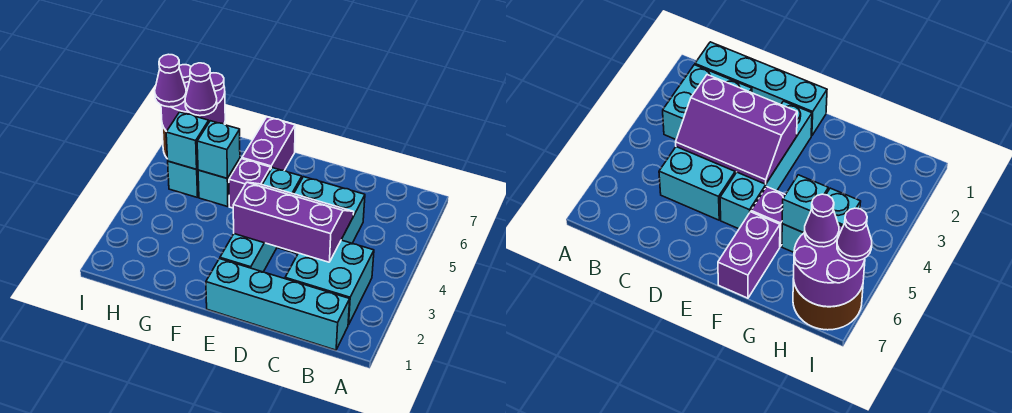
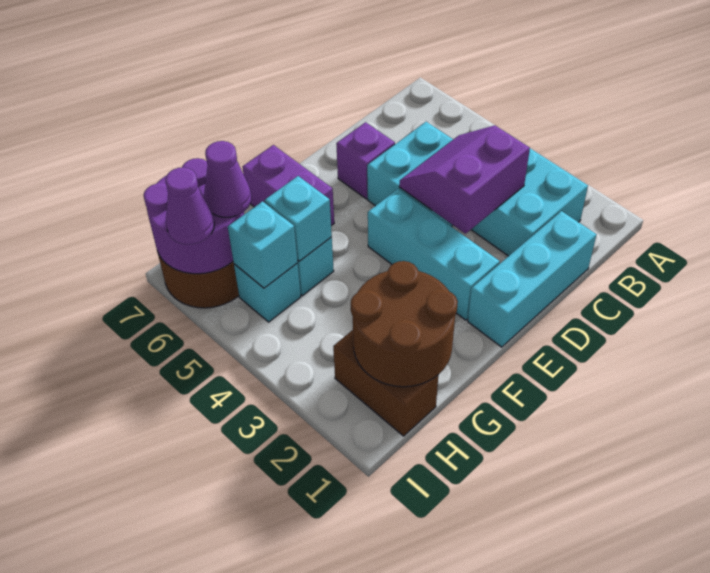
cyan 1x4 brick [206,259,350,350] -> cyan 1x3 brick [468,211,597,347]
purple 2x3 slope [233,182,354,262] -> purple 2x2 slope [399,126,530,234]
cyan 1x4 brick [220,168,302,272] -> cyan 1x3 brick [368,189,500,320]
purple 1x1 brick [229,159,271,208] -> purple 1x1 brick moved to [336,122,395,199]
none -> brown 2x2 round brick [351,261,458,387]
none -> brown 1x2 brick [333,330,438,436]

